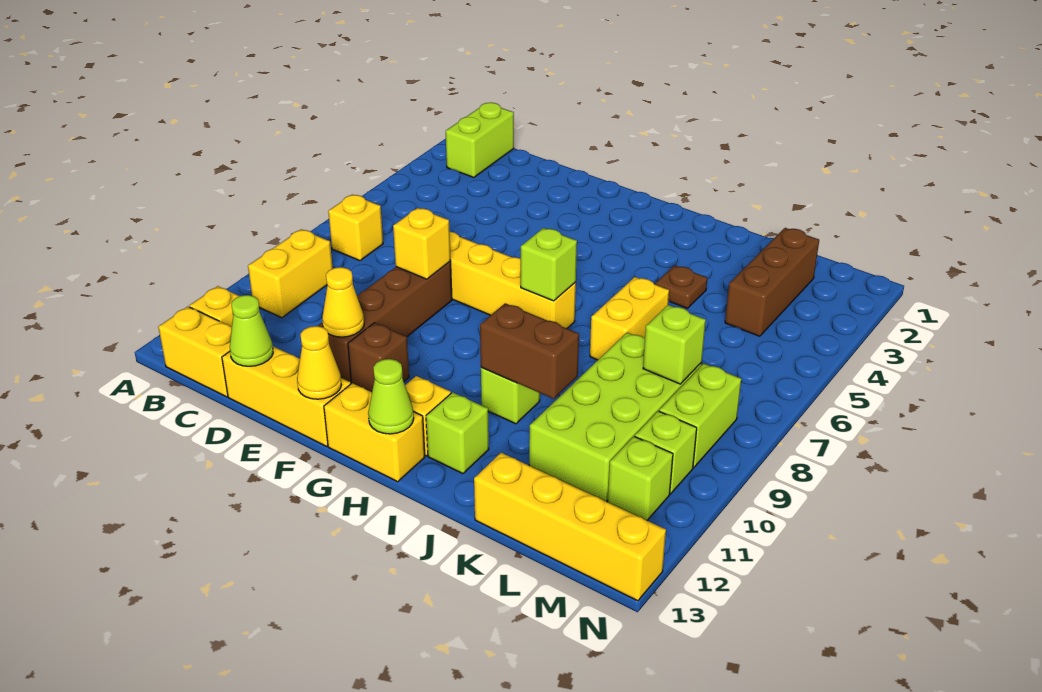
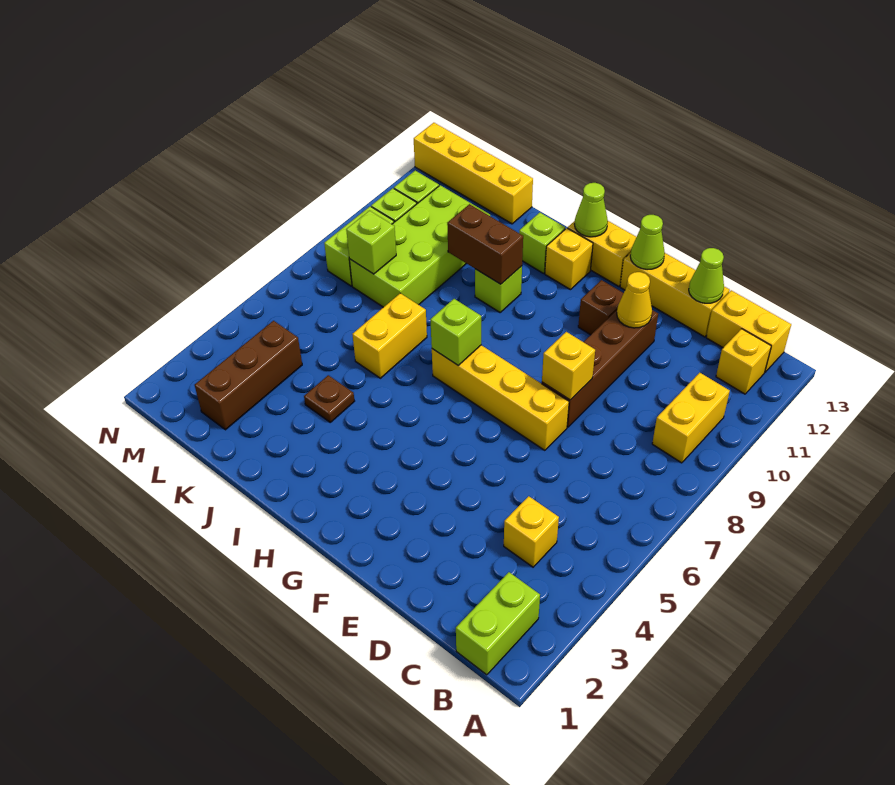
yellow 1x1 brick [328,195,383,261] -> yellow 1x1 brick moved to [504,496,559,567]
yellow 1x1 cone [297,326,341,399] -> lime 1x1 cone [630,215,665,270]

